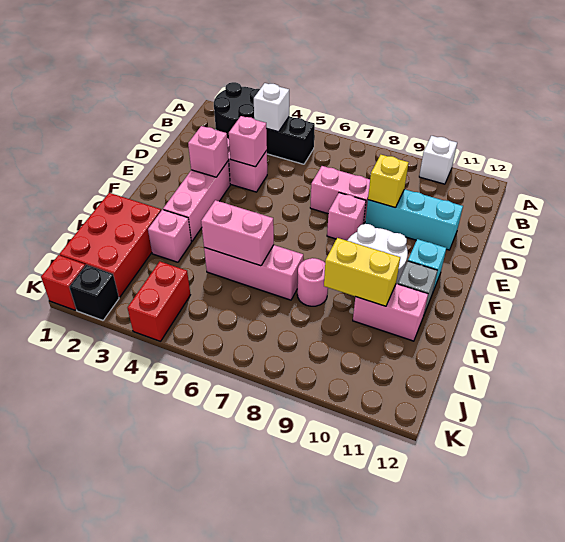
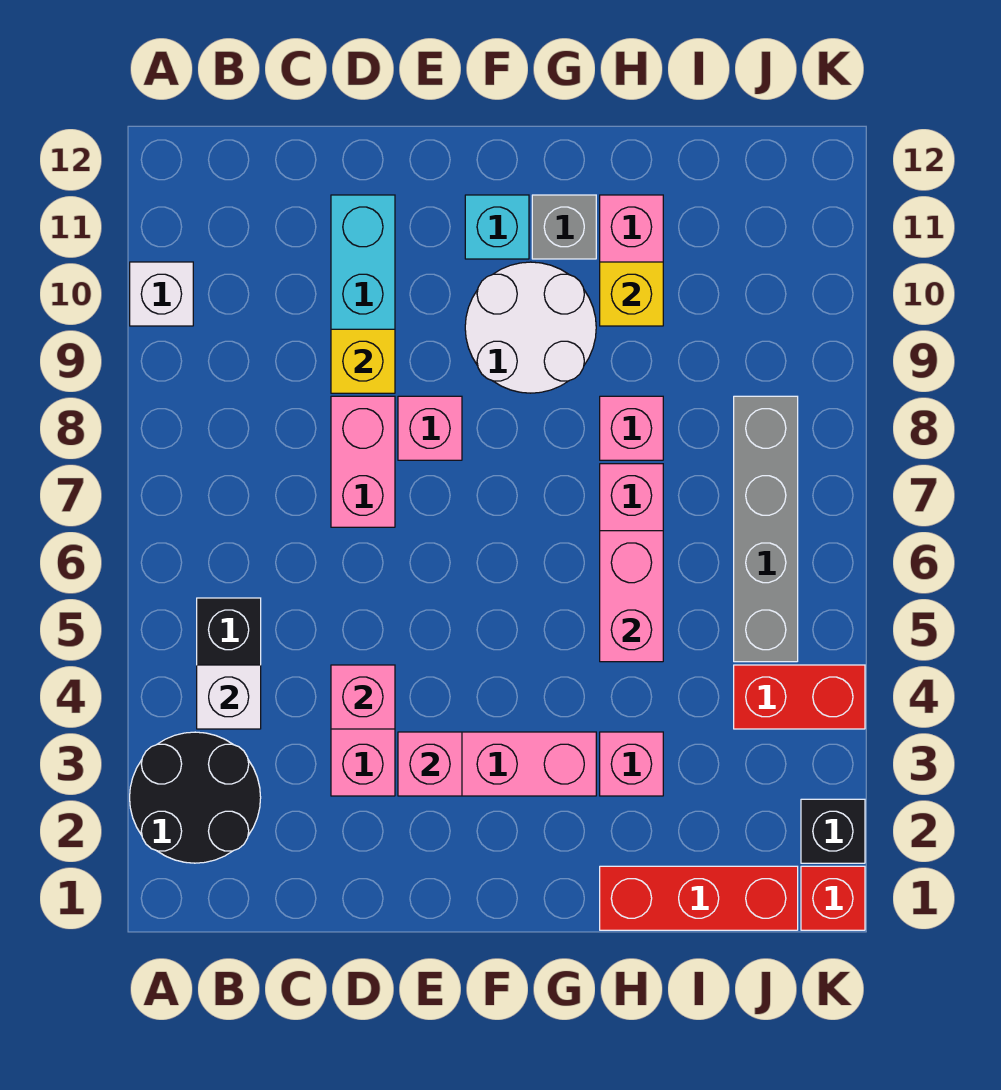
red 2x3 brick [59,193,161,297] -> red 1x3 brick [600,866,798,930]
pink 1x1 round brick [297,258,328,306] -> pink 1x1 brick [600,396,663,460]
yellow 1x2 brick [324,238,400,306] -> yellow 1x1 brick [600,262,663,326]
none -> grey 1x4 brick [734,396,798,662]

